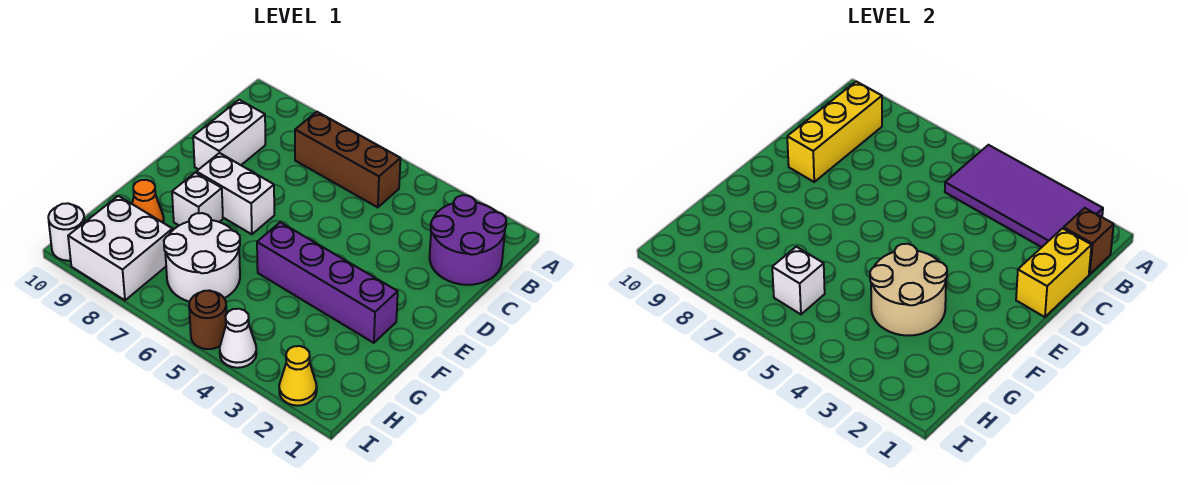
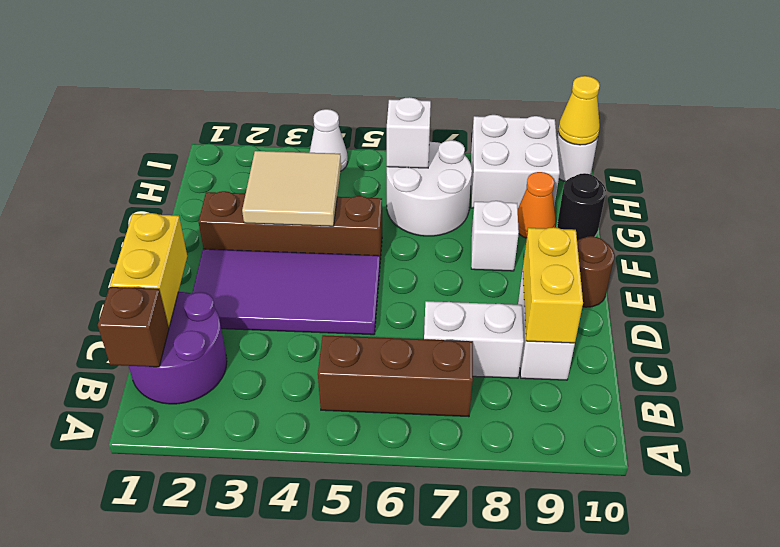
purple 2x4 tile [945,145,1103,247] -> purple 2x4 tile moved to [192,249,380,335]
yellow 1x3 brick [787,82,882,182] -> yellow 1x2 brick [523,227,583,343]
white 1x2 brick [197,153,274,234] -> white 1x2 brick moved to [424,301,524,378]
purple 1x4 brick [257,222,398,343] -> brown 1x4 brick [198,191,382,260]
tan 2x2 round brick [870,244,947,336] -> tan 2x2 tile [242,151,341,226]
none -> black 1x1 round brick [557,173,606,240]
yellow 1x1 cone [279,346,317,406] -> yellow 1x1 cone moved to [558,76,600,145]
brown 1x1 round brick [189,291,226,349] -> brown 1x1 round brick moved to [577,236,614,307]

